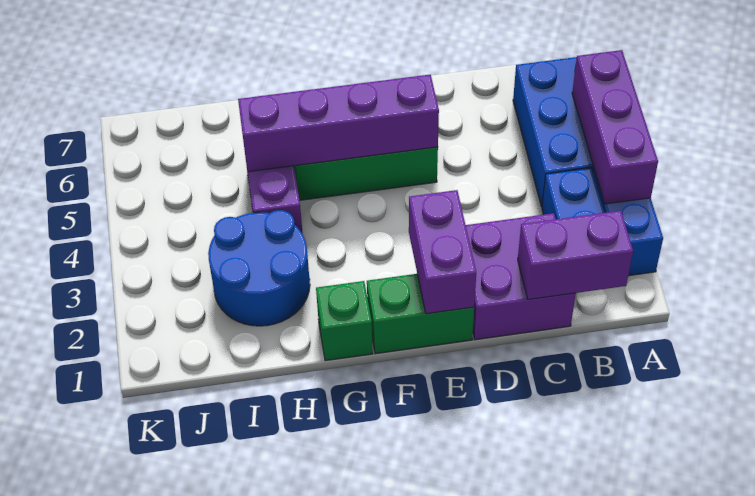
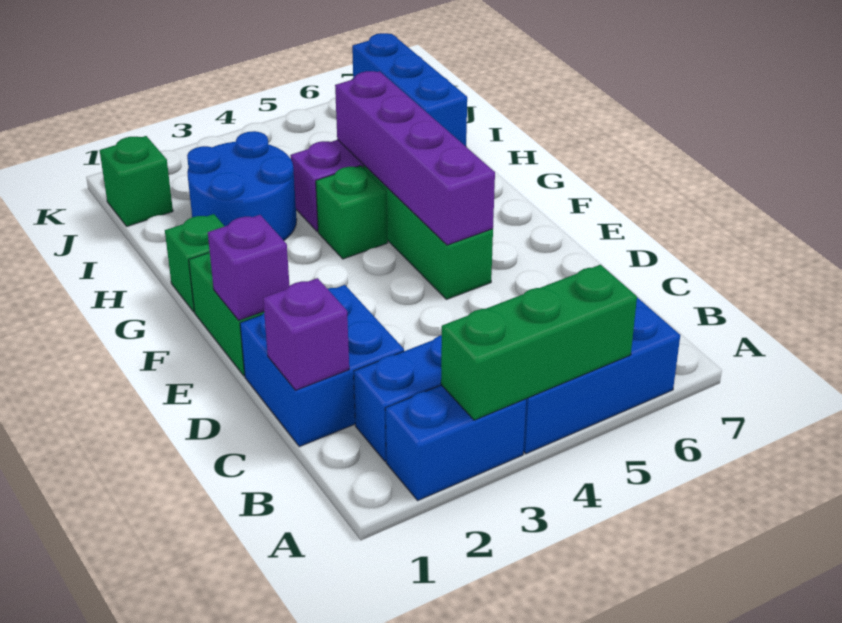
purple 1x3 brick [572,50,658,204] -> green 1x3 brick [441,265,637,420]
purple 1x2 brick [518,211,633,300] -> purple 1x1 brick [263,278,349,390]
purple 2x2 brick [466,213,576,340] -> blue 2x2 brick [240,285,404,447]
purple 1x2 brick [409,190,476,314] -> purple 1x1 brick [208,215,290,320]
none -> green 1x1 brick [316,166,388,259]
none -> blue 1x3 brick [352,33,467,146]
none -> green 1x1 brick [100,136,173,226]

